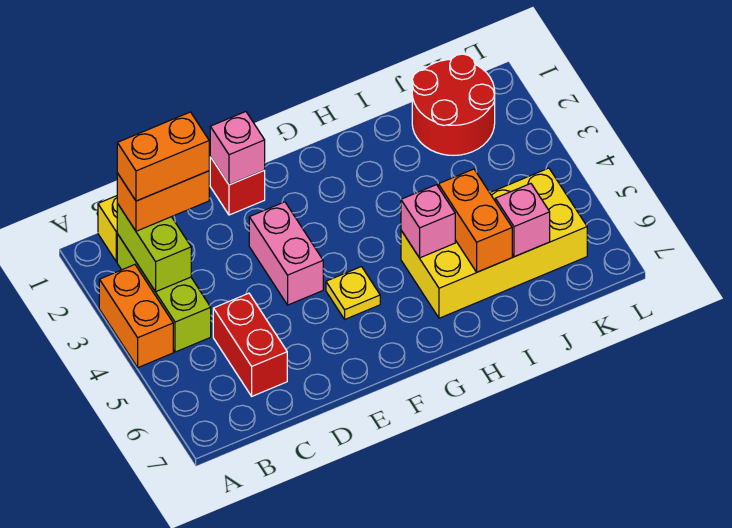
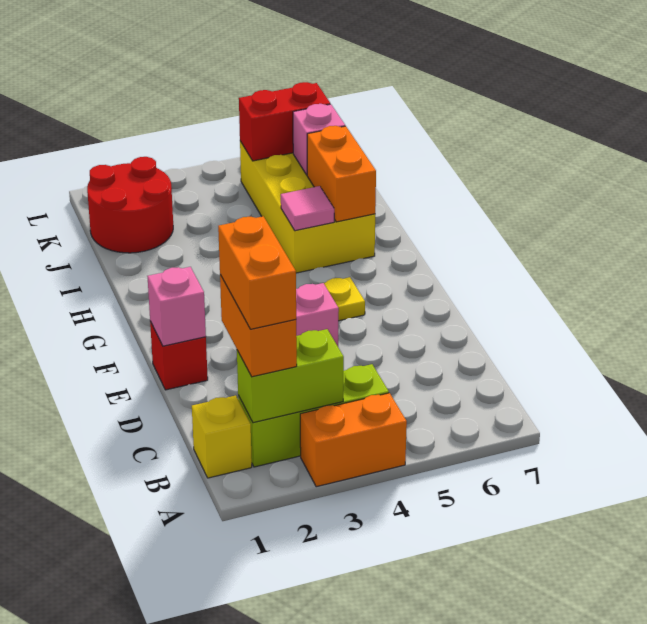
red 1x2 brick [213,293,287,396] -> red 1x2 brick moved to [239,82,330,161]
pink 1x1 brick [401,185,455,258] -> pink 1x1 tile [281,186,334,231]
orange 1x2 brick [438,169,512,272] -> orange 1x2 brick turned to [307,126,376,222]

